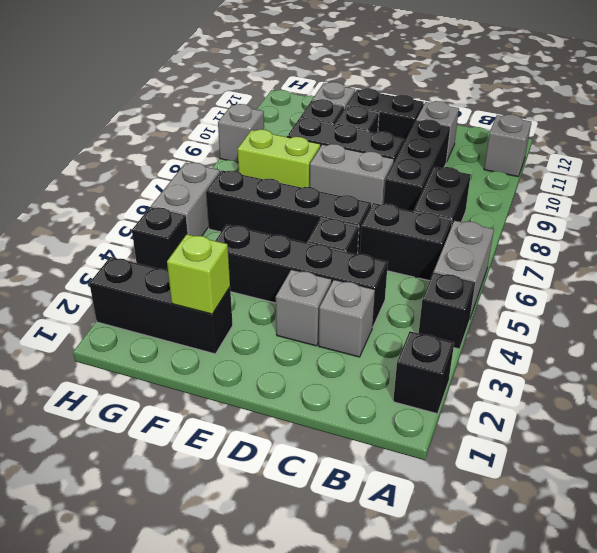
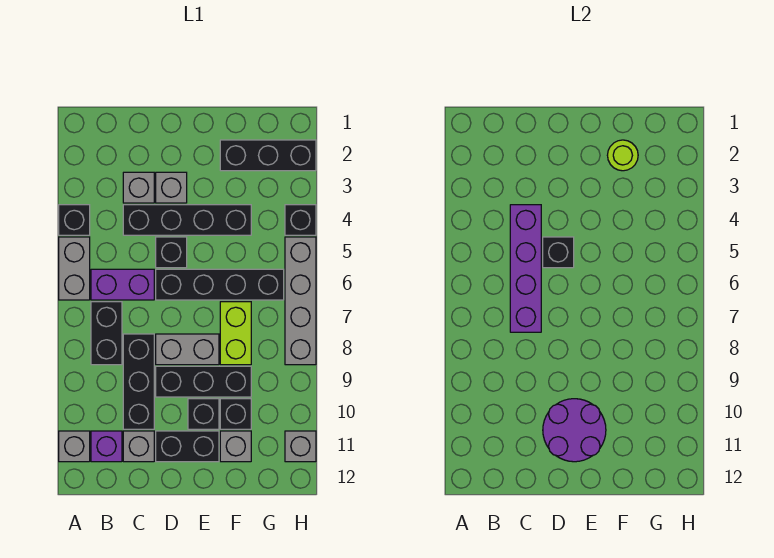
black 1x1 brick [393,331,454,414] -> black 1x1 brick moved to [543,237,574,268]
black 1x2 brick [360,203,452,281] -> purple 1x2 brick [91,269,154,300]
none -> purple 1x1 brick [91,431,122,462]
none -> purple 1x4 brick [510,205,541,332]
none -> purple 2x2 round brick [543,399,606,462]
lime 1x1 brick [167,234,230,314] -> lime 1x1 round brick [607,140,638,171]
lime 1x2 brick [238,130,320,188] -> lime 1x2 brick turned to [220,302,251,365]
grey 1x2 brick [151,163,220,236] -> grey 1x4 brick [285,237,316,365]
grey 1x1 brick [218,104,264,162] -> grey 1x1 brick moved to [285,431,316,462]

